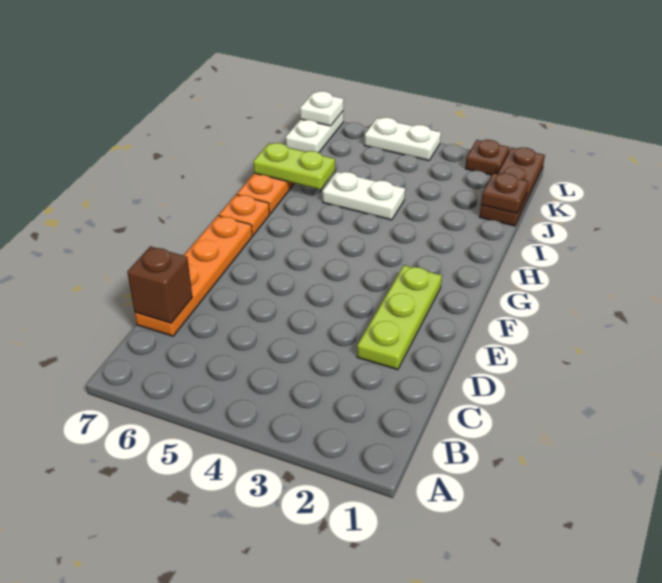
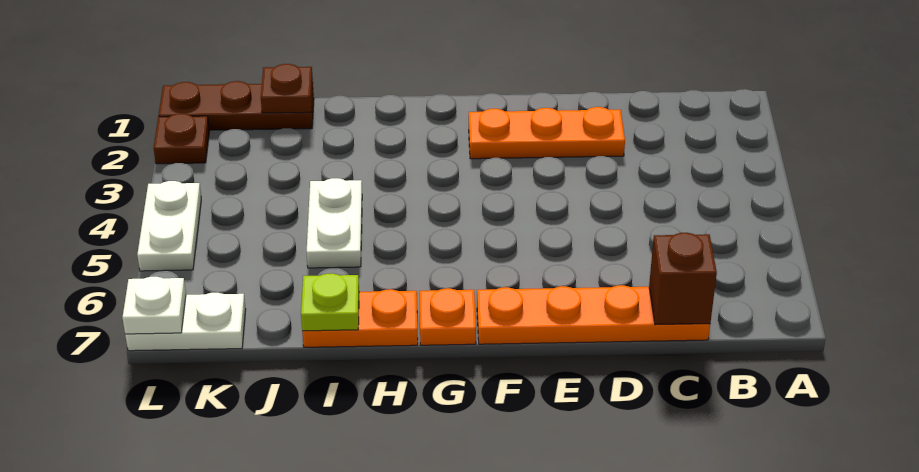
lime 1x3 plate [357,265,442,370] -> orange 1x3 plate [469,107,625,159]
lime 1x2 plate [253,143,335,190] -> lime 1x1 plate [301,273,359,331]

